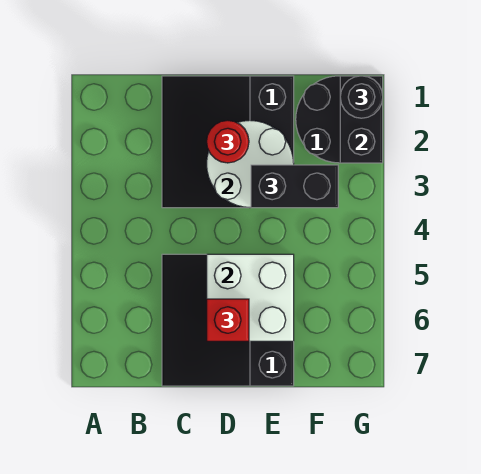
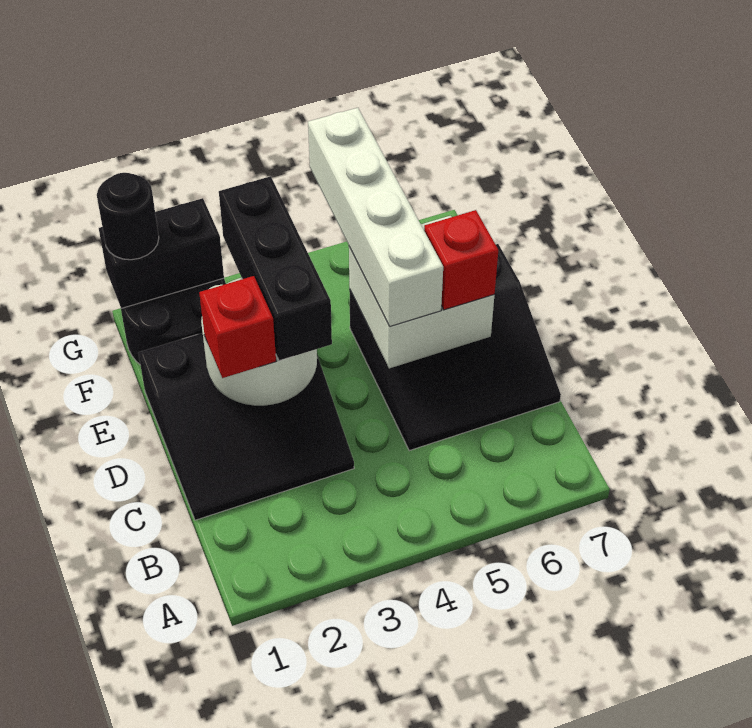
red 1x1 round brick [207,120,249,163] -> red 1x1 brick [199,276,276,378]
none -> white 1x4 brick [308,108,443,326]
black 1x2 brick [251,165,338,208] -> black 1x3 brick [219,176,332,361]

